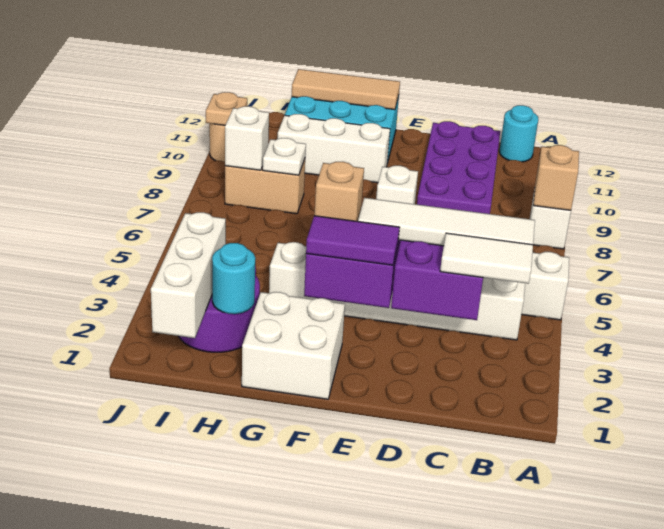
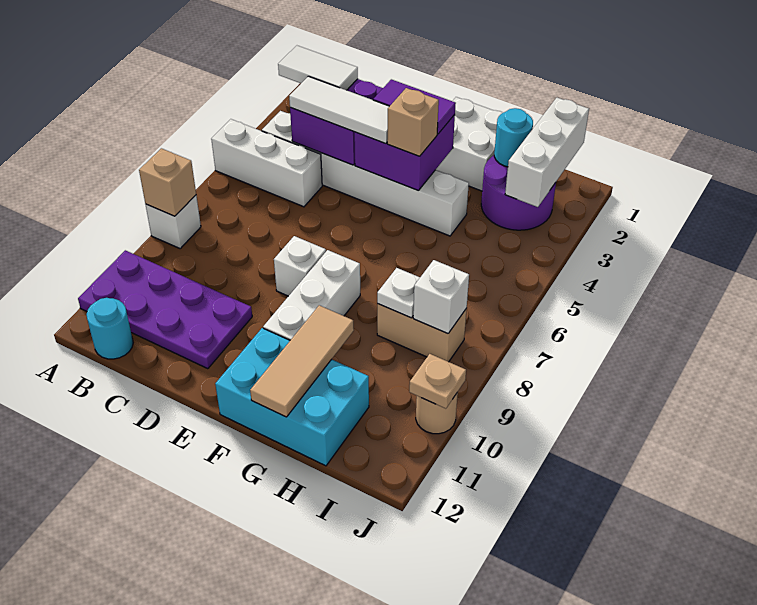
white 1x4 tile [358,198,535,246] -> white 1x3 tile [289,76,389,143]
purple 2x4 plate [417,121,500,214] -> purple 2x4 plate turned to [78,250,252,369]
white 1x3 brick [278,114,390,183] -> white 1x3 brick turned to [263,250,360,340]
tan 1x3 tile [292,69,400,110] -> tan 1x3 tile turned to [250,305,354,417]

